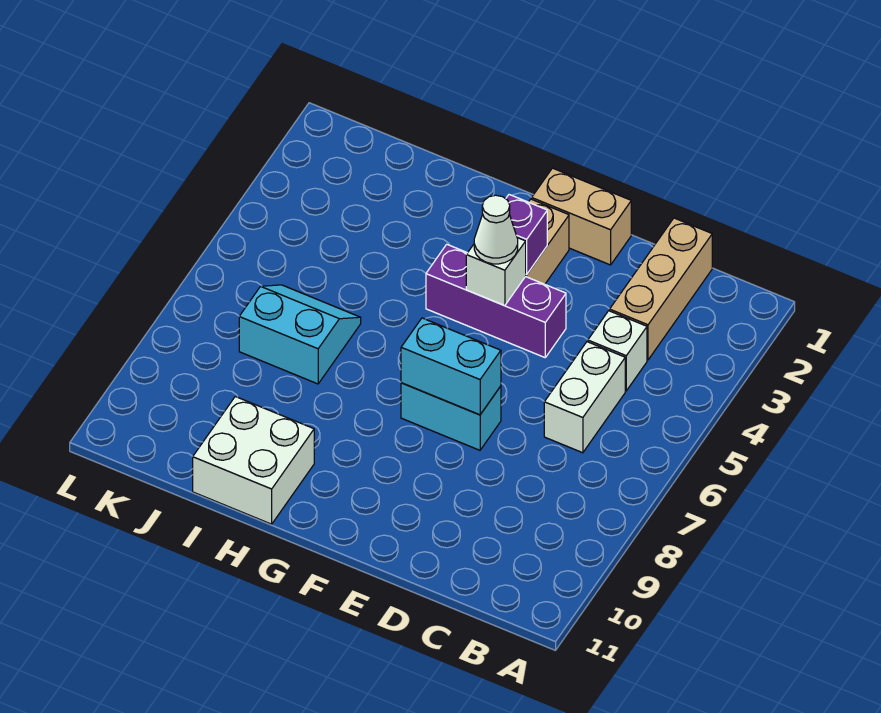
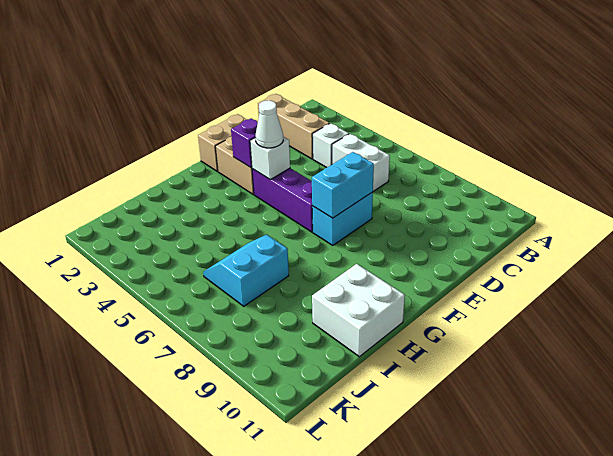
purple 1x3 brick [426,244,566,357] -> purple 1x3 brick turned to [252,168,313,232]

